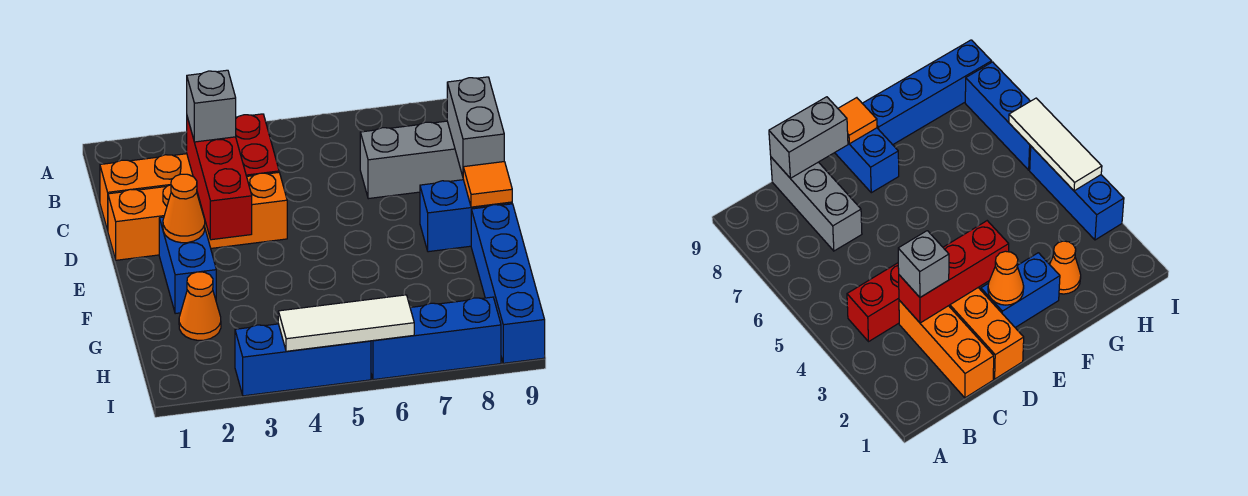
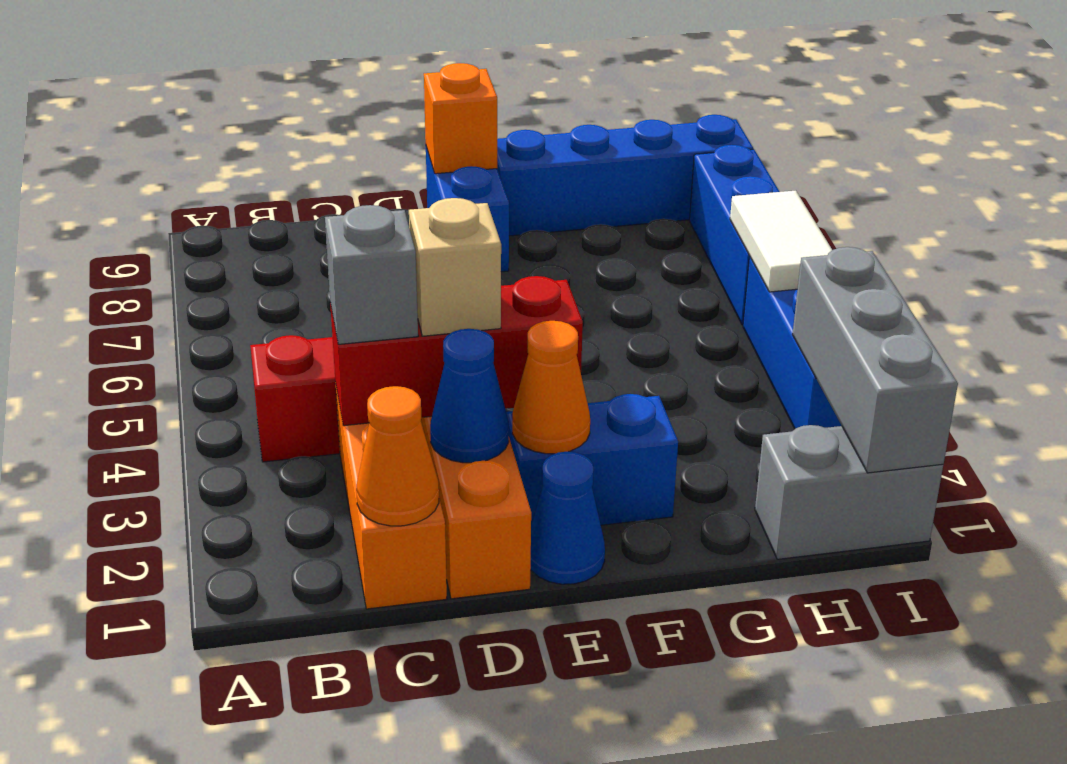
grey 1x3 brick [360,121,463,199] -> grey 1x3 brick moved to [793,247,958,473]
grey 1x2 brick [447,77,504,176] -> grey 1x2 brick moved to [755,425,943,559]
none -> blue 1x1 cone [430,329,509,463]
none -> tan 1x1 brick [409,198,501,336]
none -> blue 1x1 cone [531,452,605,584]
orange 1x1 tile [463,162,512,207] -> orange 1x1 brick [424,63,497,174]
orange 1x1 cone [179,272,221,340] -> orange 1x1 cone moved to [356,386,439,526]
white 1x3 tile [278,295,414,351] -> white 1x2 tile [730,191,832,292]

